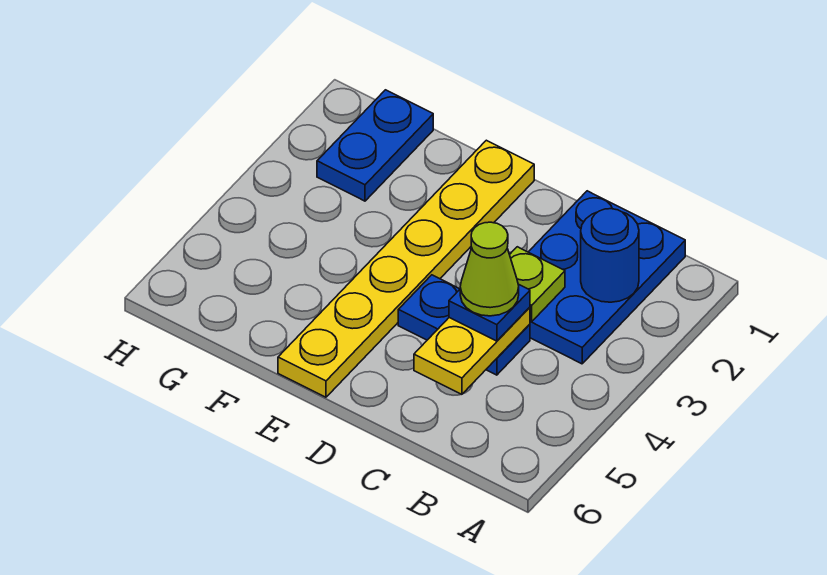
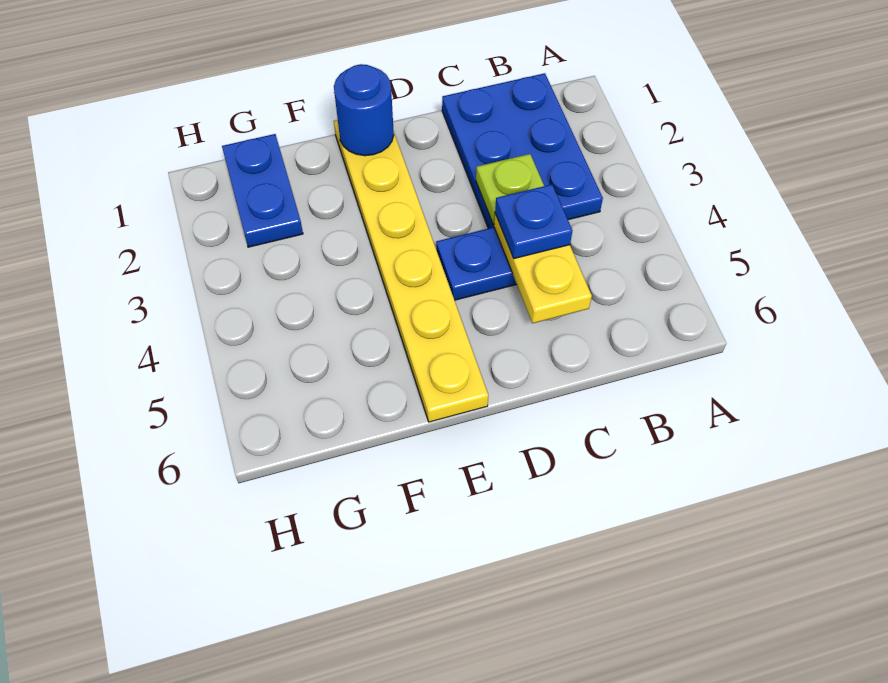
blue 1x1 round brick [581,209,639,302] -> blue 1x1 round brick moved to [334,64,394,156]
lime 1x1 cone [460,222,519,316] -> none

